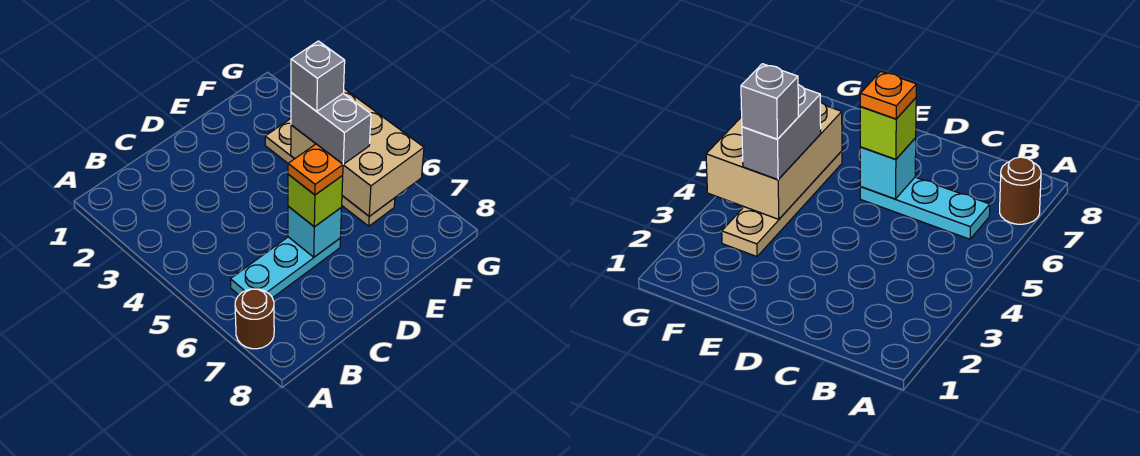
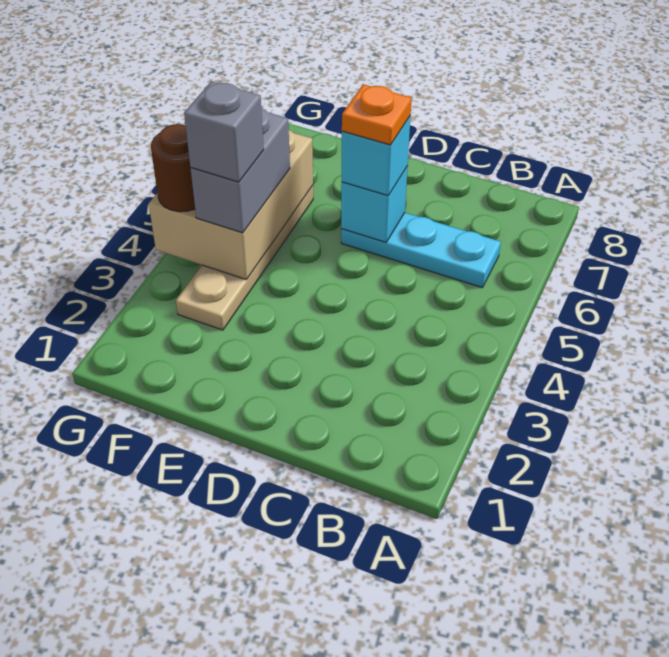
brown 1x1 round brick [235,289,274,349] -> brown 1x1 round brick moved to [151,124,195,212]
lime 1x1 brick [288,175,343,227] -> cyan 1x1 brick [342,116,411,196]

